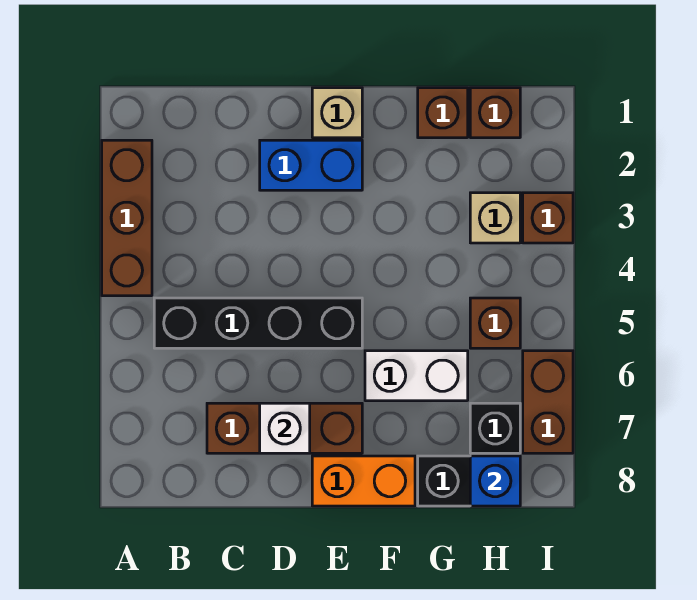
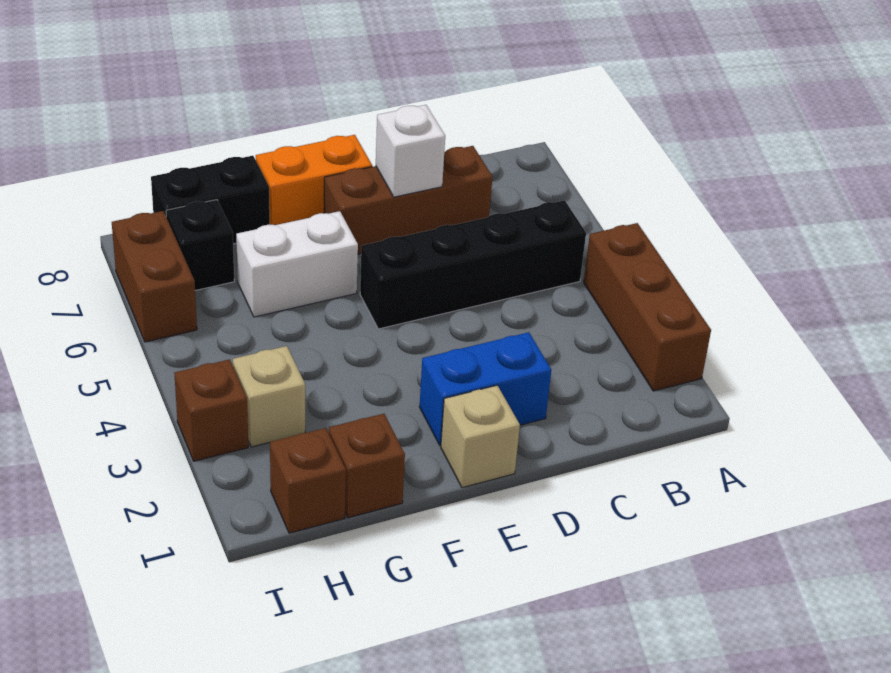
brown 1x1 brick [470,298,520,348] -> none
blue 1x1 brick [470,456,520,506] -> none

